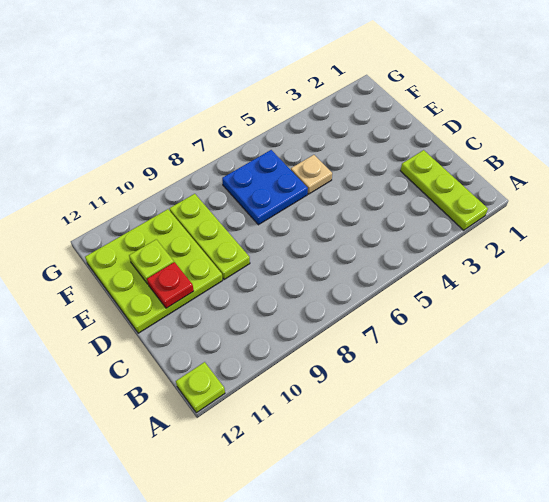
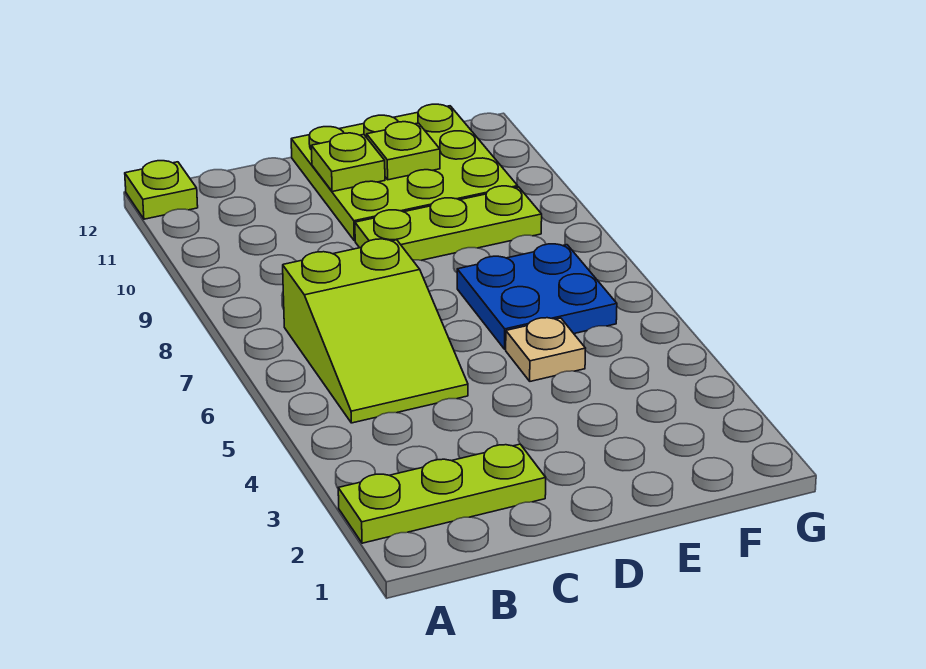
none -> lime 2x3 slope [283,239,468,423]
red 1x1 plate [147,262,194,308] -> lime 1x1 plate [311,133,385,192]

